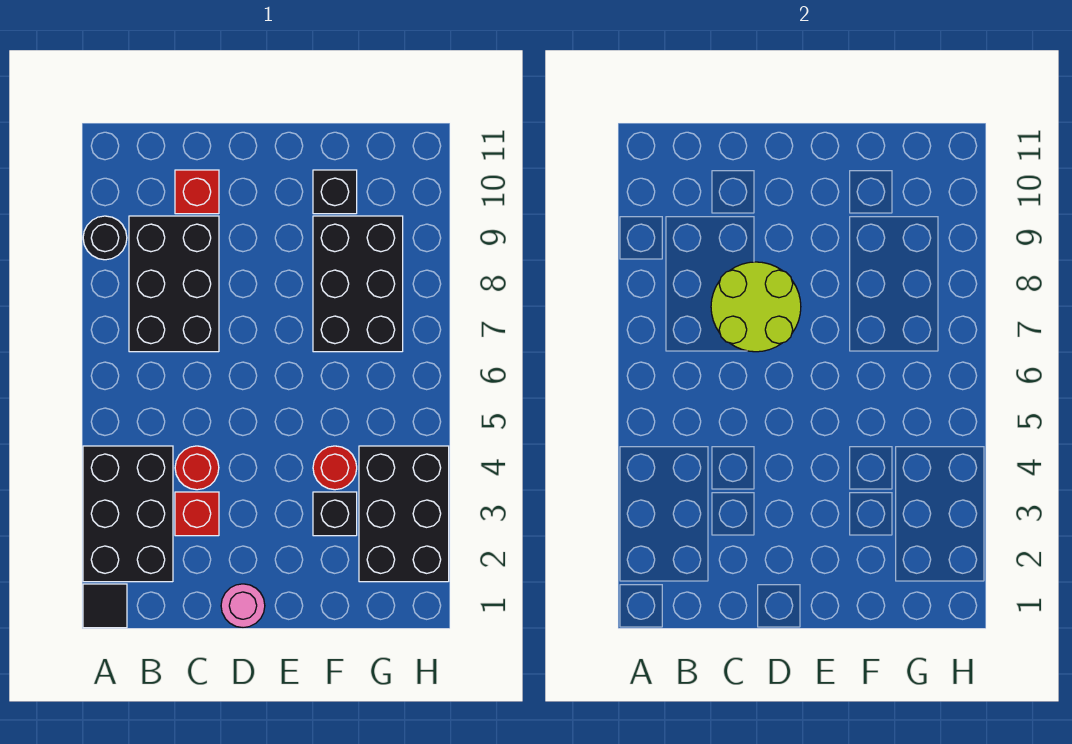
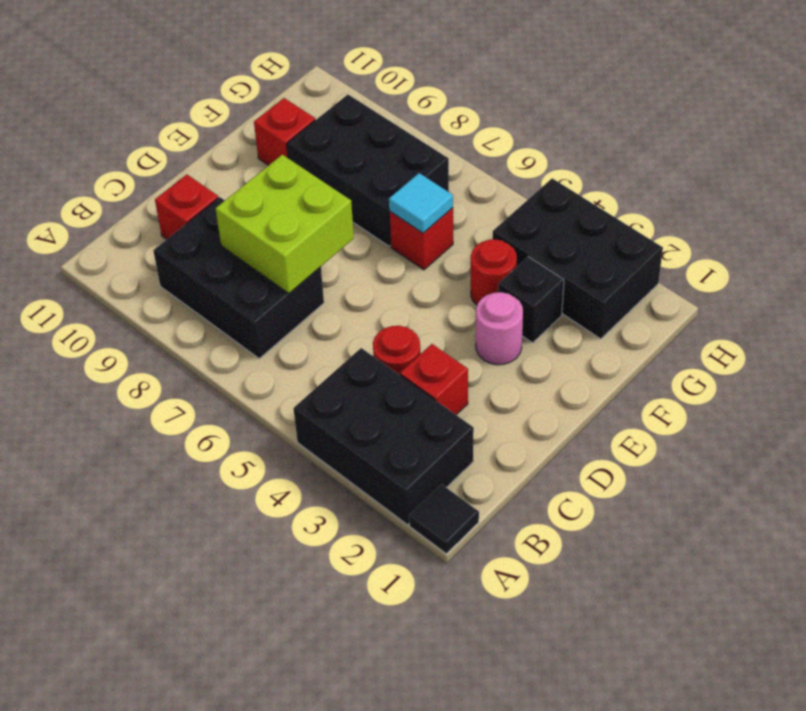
black 1x1 round brick [83,216,127,260] -> none
lime 2x2 round brick [711,262,801,352] -> lime 2x2 brick [216,155,354,293]
pink 1x1 round brick [221,584,265,628] -> pink 1x1 round brick moved to [476,292,523,365]
none -> red 1x1 brick [389,208,453,270]
none -> cyan 1x1 tile [389,173,453,233]
black 1x1 brick [313,170,357,214] -> red 1x1 brick [254,98,315,165]

